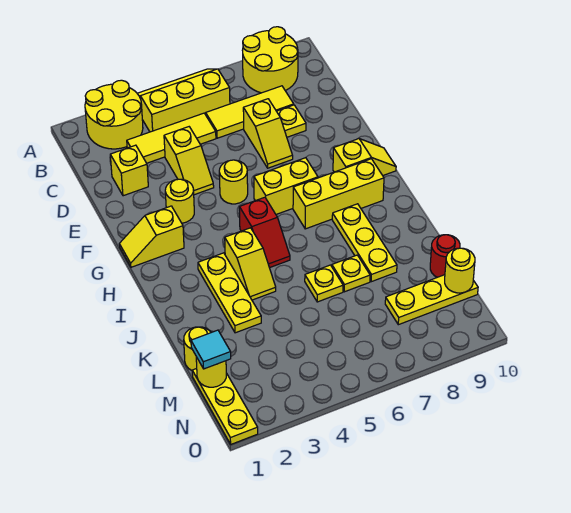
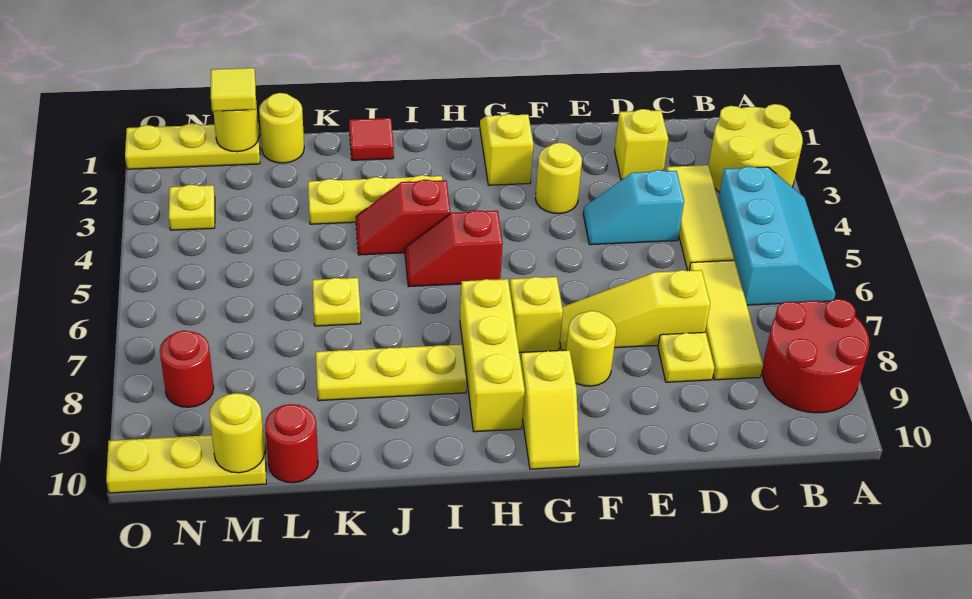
yellow 2x3 slope [137,69,230,132] -> cyan 2x3 slope [718,166,835,305]
yellow 2x2 round brick [242,27,298,93] -> red 2x2 round brick [762,299,869,413]
yellow 1x2 slope [164,127,214,195] -> cyan 1x2 slope [583,170,684,245]
yellow 1x2 slope [243,99,293,168] -> yellow 1x3 slope [560,270,710,350]
yellow 1x1 round brick [219,160,248,204] -> yellow 1x1 round brick moved to [566,311,616,386]
yellow 1x2 brick [254,158,318,214] -> yellow 1x1 brick [510,277,563,352]
yellow 1x2 slope [225,228,276,300] -> red 1x2 slope [356,180,450,255]
none -> red 1x1 tile [349,118,394,160]
yellow 1x1 plate [332,255,370,292] -> yellow 1x1 plate moved to [169,185,215,230]
cyan 1x1 tile [191,330,231,369] -> yellow 1x1 tile [211,68,256,111]
yellow 1x3 plate [385,275,478,325] -> yellow 1x3 plate turned to [106,432,266,493]
none -> red 1x1 round brick [160,331,214,407]

